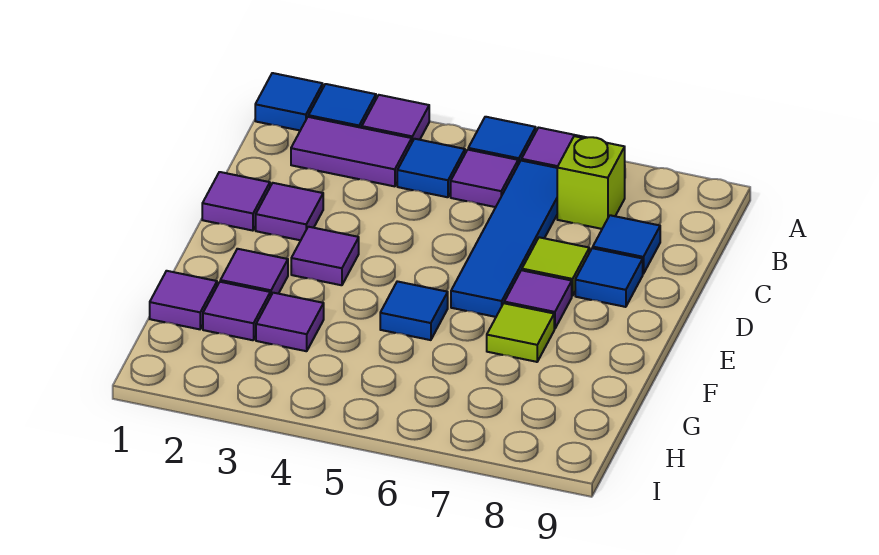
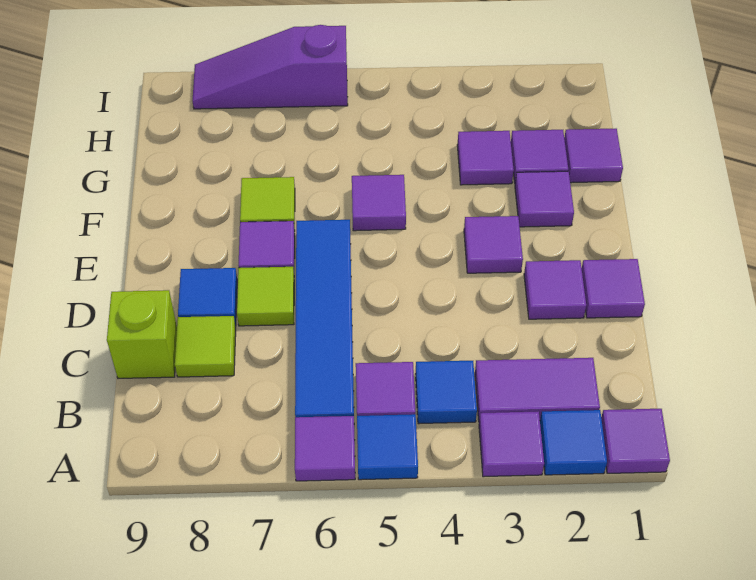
blue 1x1 tile [255,73,323,130] -> purple 1x1 tile [601,409,670,473]
lime 1x1 brick [557,136,625,229] -> lime 1x1 brick moved to [107,290,177,378]
blue 1x1 tile [593,215,660,274] -> lime 1x1 tile [175,316,236,377]
blue 1x1 tile [380,281,448,340] -> purple 1x1 tile [352,175,406,231]
none -> purple 1x3 slope [193,25,348,109]

